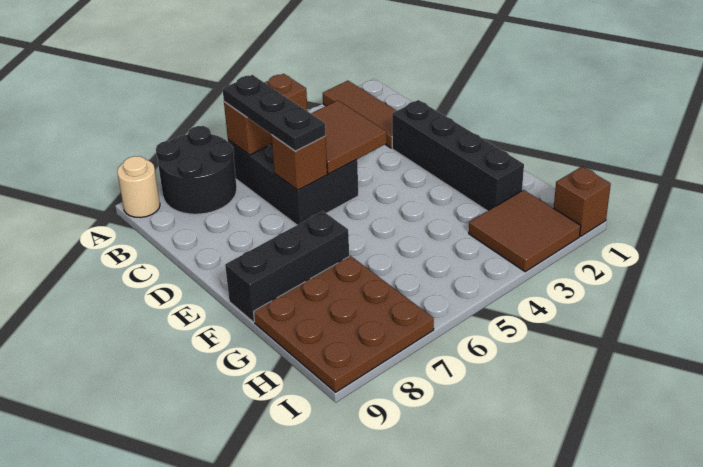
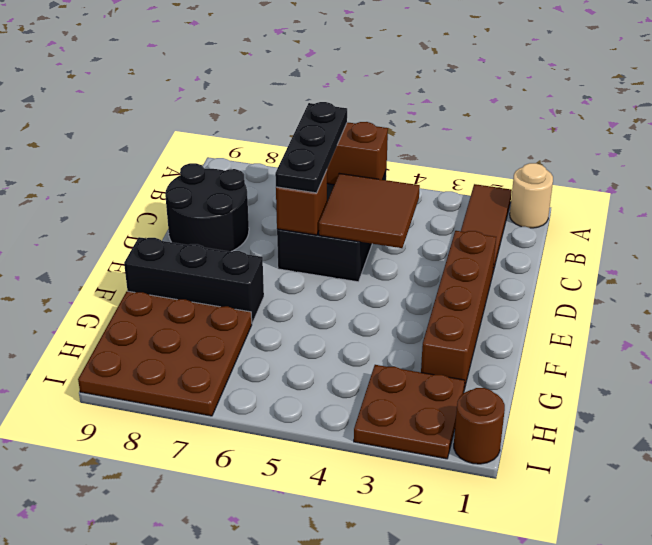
black 2x2 round brick [156,126,237,214] -> black 2x2 round brick moved to [165,163,249,252]
tan 1x1 round brick [117,156,160,218] -> tan 1x1 round brick moved to [510,163,553,228]
black 1x4 brick [392,100,524,211] -> brown 1x4 brick [421,231,496,389]
brown 2x2 tile [469,190,581,272] -> brown 2x2 plate [354,365,465,459]
brown 1x1 brick [554,167,611,236] -> brown 1x1 round brick [454,388,505,464]

